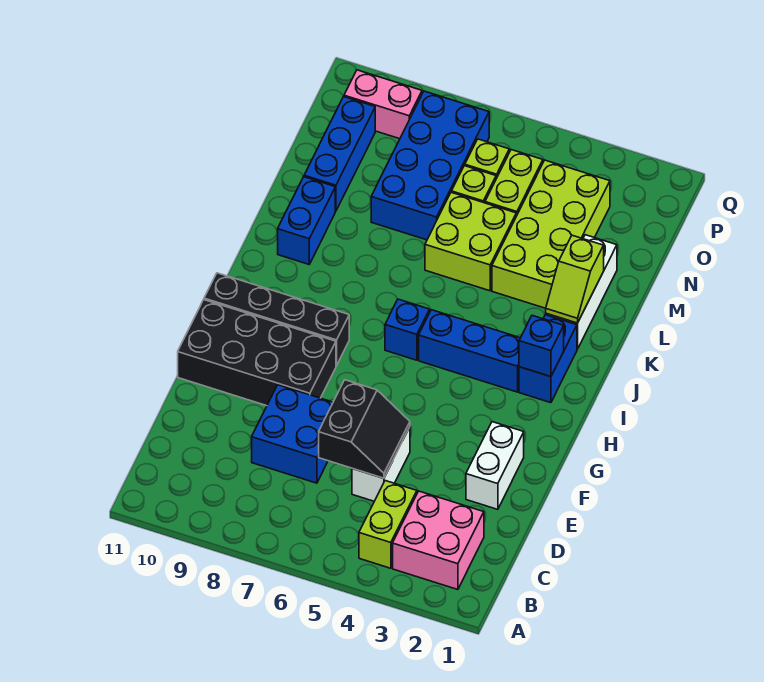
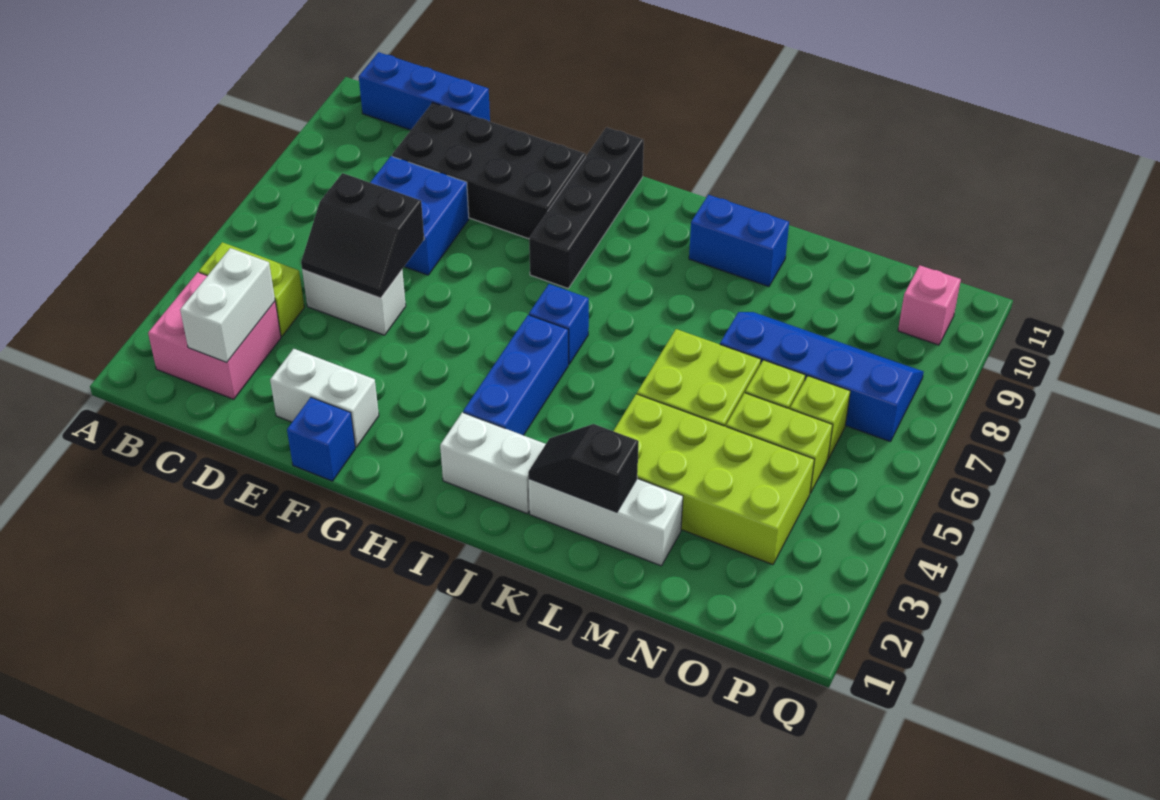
none -> white 1x2 brick [180,248,275,362]
black 2x4 brick [178,300,336,406] -> black 2x4 brick turned to [392,103,586,239]
blue 1x2 brick [519,315,577,403] -> white 1x2 brick [440,412,546,514]
blue 1x1 brick [519,315,564,377] -> blue 1x1 brick moved to [287,397,355,481]
lime 1x2 slope [546,235,604,323] -> black 1x2 slope [528,424,639,512]
blue 2x4 brick [371,91,489,240] -> blue 2x4 slope [720,312,924,442]
blue 1x3 brick [304,97,375,211] -> blue 1x3 brick moved to [359,52,490,130]
pink 1x2 brick [344,70,422,139] -> pink 1x1 brick [898,265,961,345]

